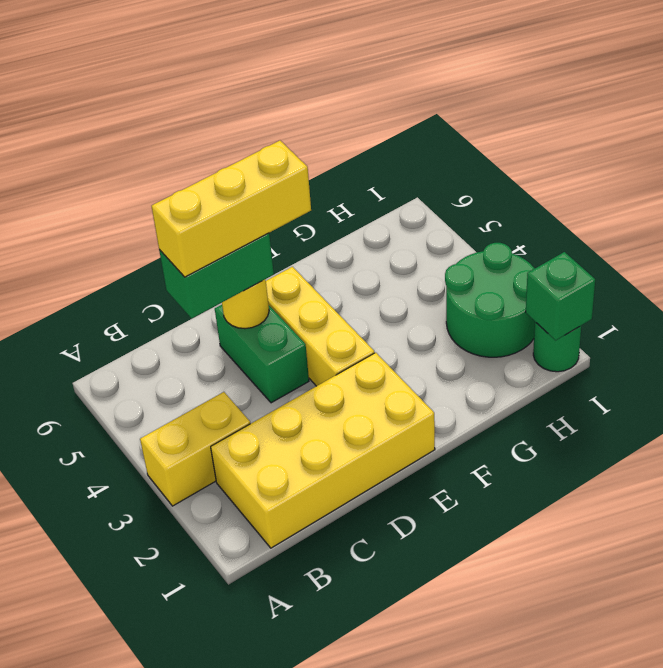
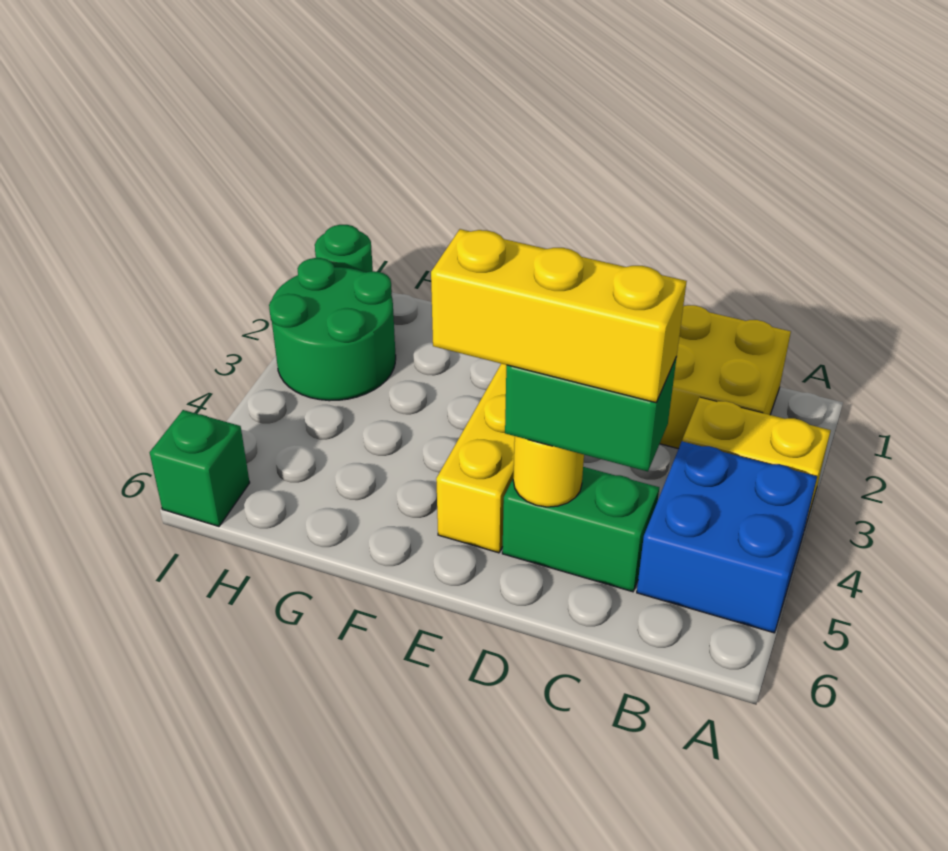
none -> blue 2x2 brick [637,441,817,633]
green 1x2 brick [215,305,309,403] -> green 1x2 brick turned to [502,467,659,592]
green 1x1 brick [526,252,595,340] -> green 1x1 brick moved to [150,410,250,526]

